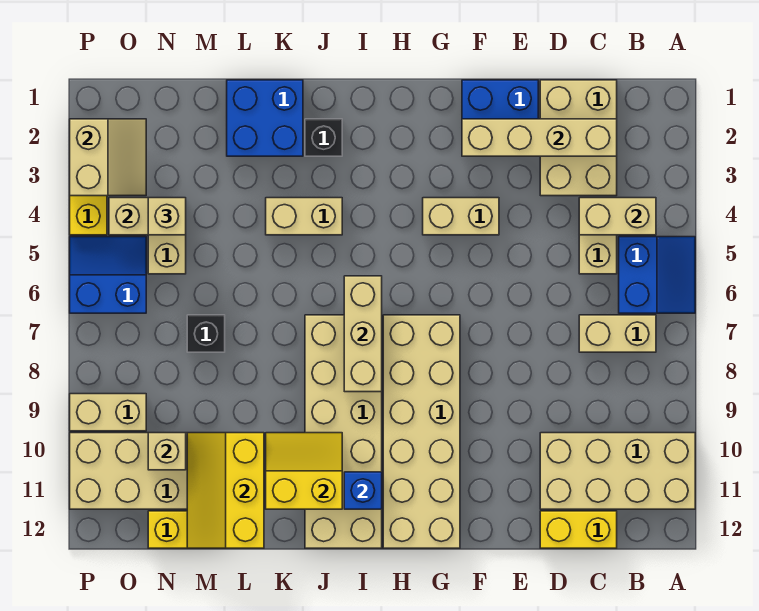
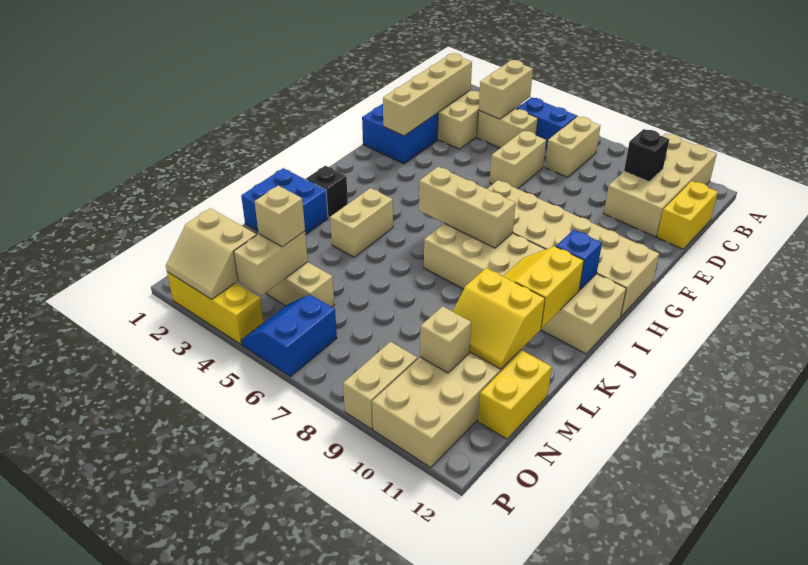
tan 1x2 brick [423,198,499,235] -> tan 1x2 brick moved to [490,130,546,189]
yellow 2x3 slope [187,433,264,548] -> yellow 2x2 slope [453,268,545,369]
black 1x1 brick [187,315,225,352] -> black 1x1 brick moved to [624,129,669,182]
tan 2x2 slope [70,119,146,196] -> tan 2x2 slope turned to [166,208,256,299]

